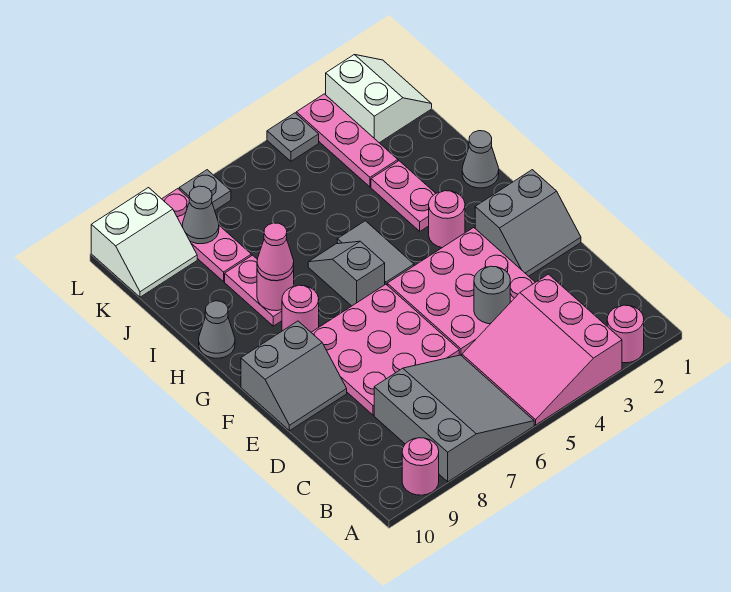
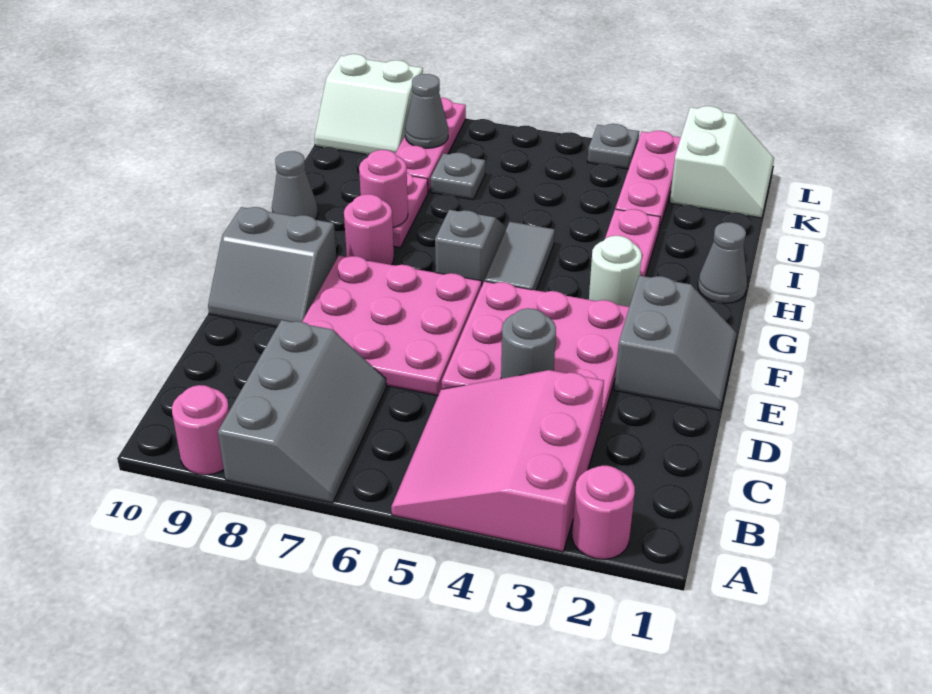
grey 3x3 slope [374,355,534,482] -> grey 2x3 slope [218,320,386,503]
grey 2x2 slope [475,170,581,276] -> grey 2x2 slope turned to [614,275,737,410]
pink 1x1 round brick [429,191,465,248] -> white 1x1 round brick [589,236,642,307]
pink 1x1 cone [257,223,294,281] -> none
grey 1x1 plate [179,170,231,210] -> grey 1x1 plate moved to [431,153,485,200]

